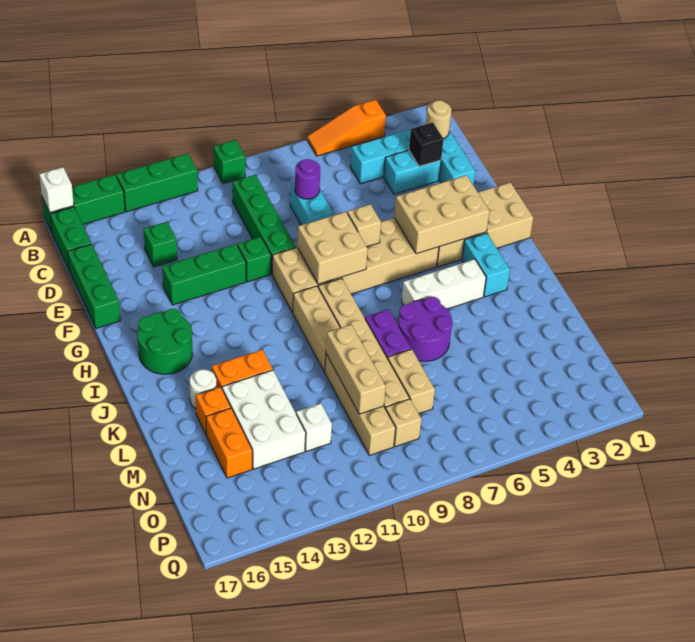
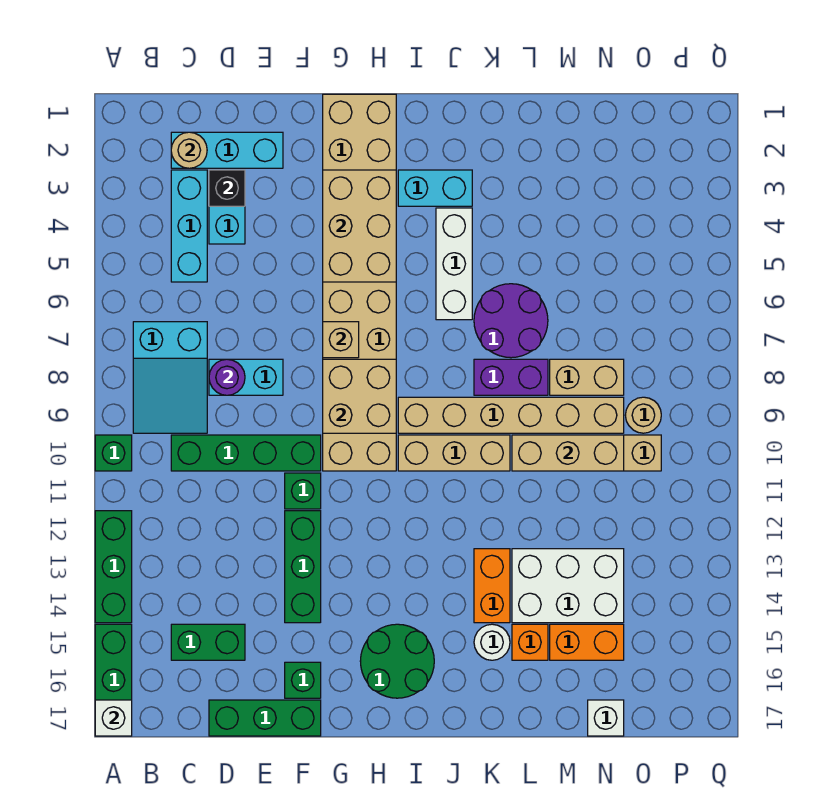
orange 1x3 slope [307,100,386,156] -> none
none -> cyan 2x3 slope [133,322,207,433]
green 1x2 brick [50,207,91,269] -> green 1x2 brick moved to [171,624,245,660]
green 1x1 brick [144,222,177,267] -> green 1x1 brick moved to [285,662,321,698]
white 1x1 brick [296,404,332,451] -> white 1x1 brick moved to [588,700,624,736]
tan 1x1 brick [386,399,421,447] -> tan 1x1 round brick [625,397,661,433]

